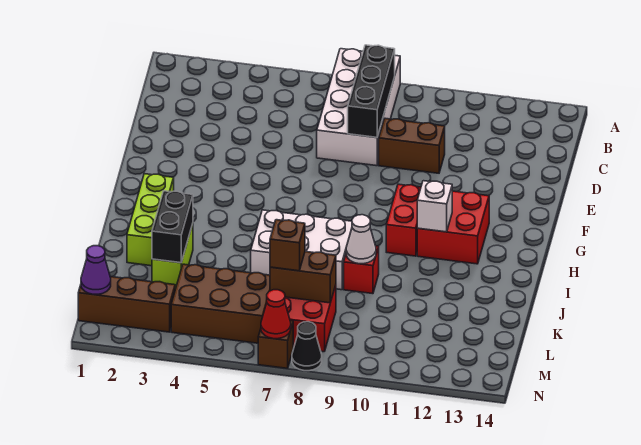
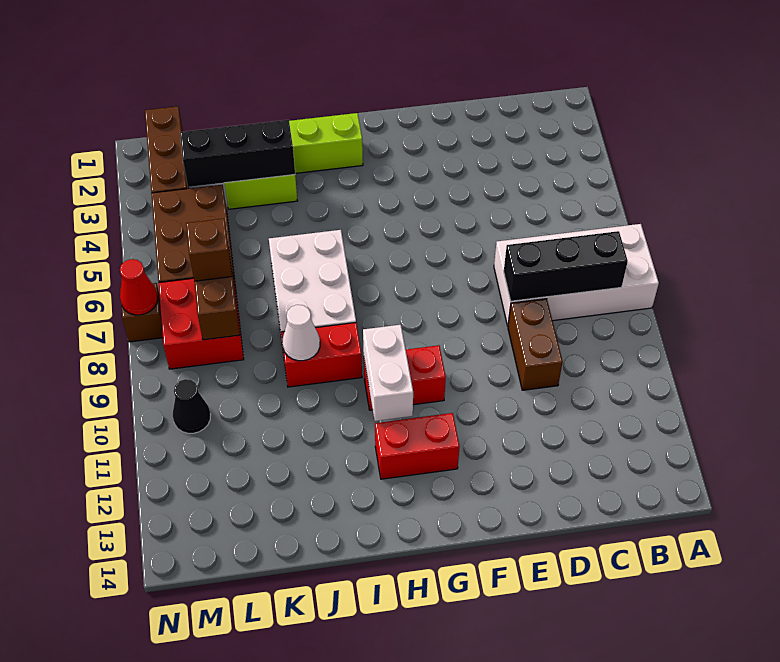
red 2x2 brick [417,191,489,264] -> red 1x2 brick [375,413,459,479]
white 1x1 brick [417,181,452,232] -> white 1x2 brick [363,325,413,421]
black 1x2 brick [152,191,193,263] -> black 1x3 brick [180,120,295,187]
red 1x1 brick [344,246,379,294] -> red 1x2 brick [281,323,362,387]
purple 1x1 cone [81,246,111,294] -> none
black 1x1 cone [292,322,322,371] -> black 1x1 cone moved to [173,379,211,433]

